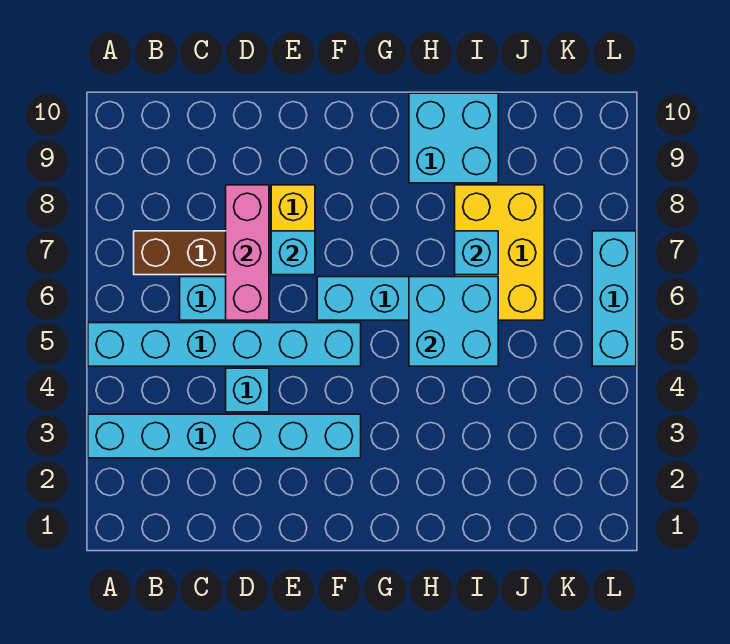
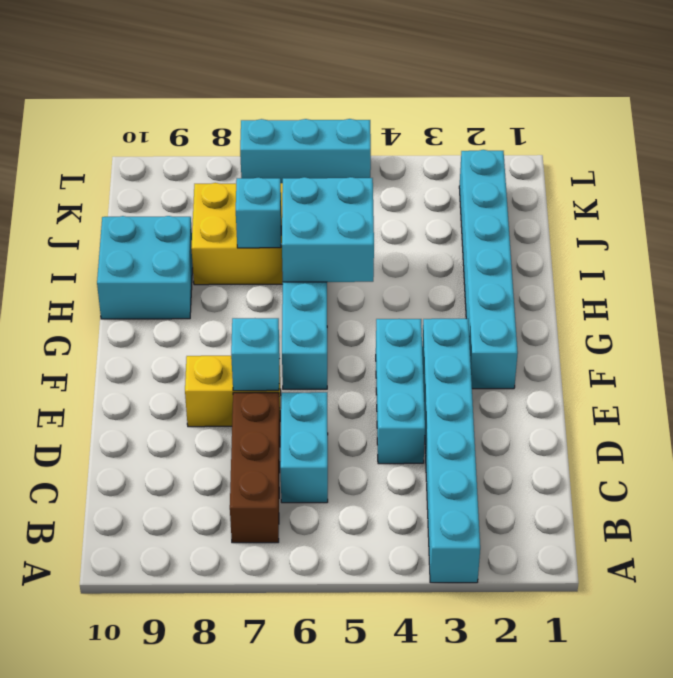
cyan 1x6 brick [88,323,361,366] -> cyan 1x6 brick moved to [459,150,518,389]
cyan 1x1 brick [226,368,269,412] -> cyan 1x3 brick [376,319,425,464]
pink 1x3 brick [226,185,269,320] -> none

